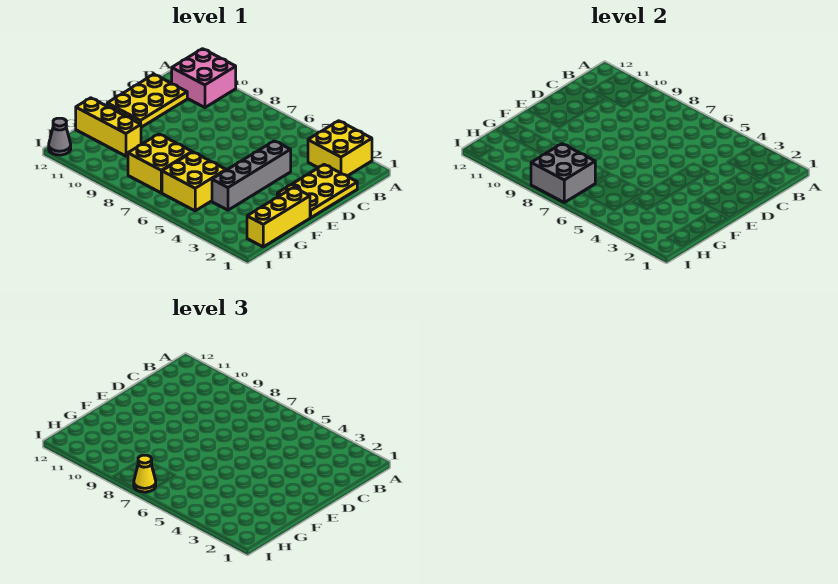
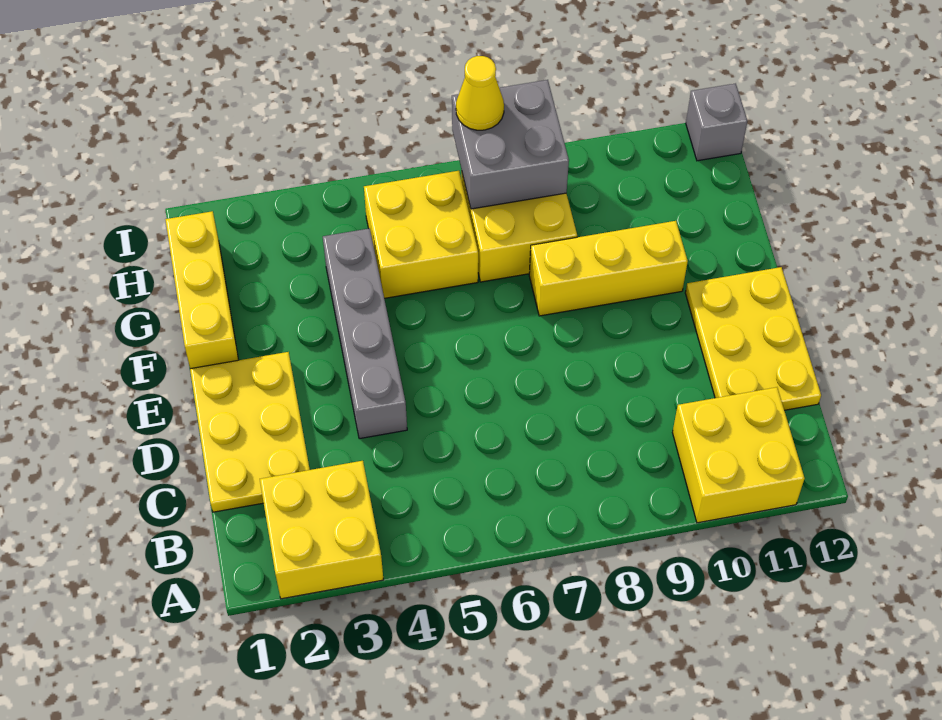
pink 2x2 brick [172,49,236,108] -> yellow 2x2 brick [672,387,805,523]
yellow 1x3 brick [76,98,141,156] -> yellow 1x3 brick moved to [529,221,688,316]
grey 1x1 cone [49,118,71,155] -> grey 1x1 brick [686,83,747,161]

